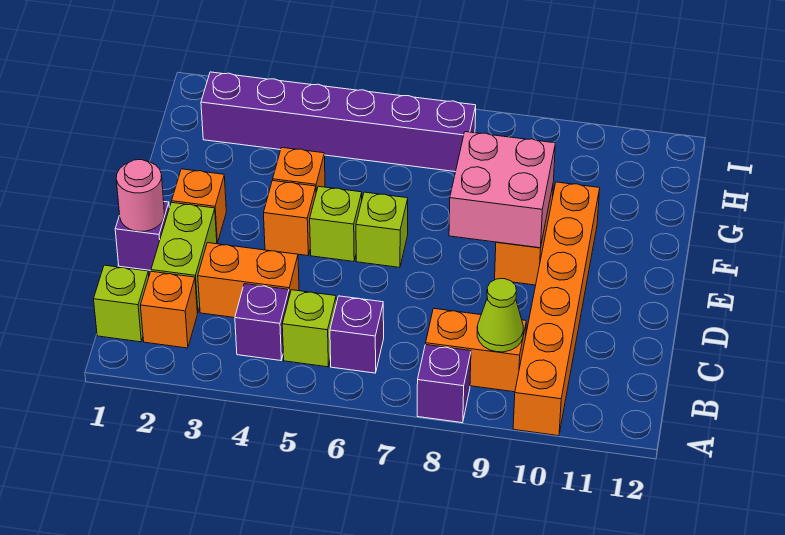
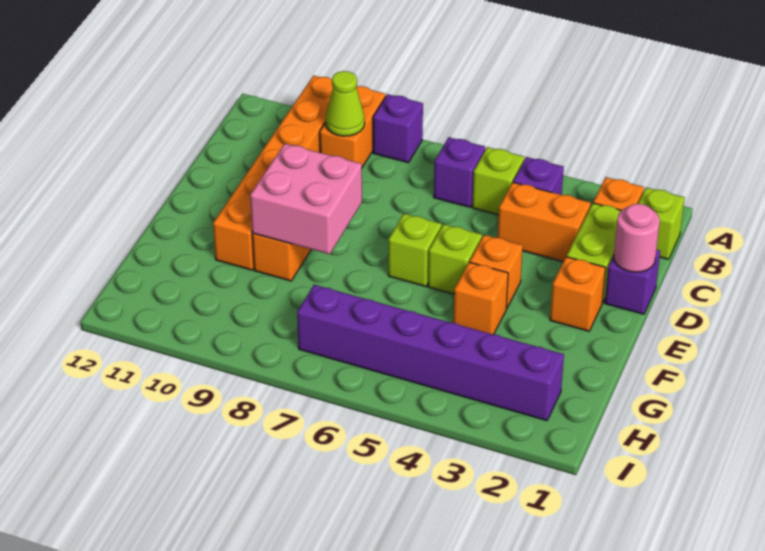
orange 1x2 brick [426,308,526,392] -> orange 1x2 brick turned to [320,86,386,167]

